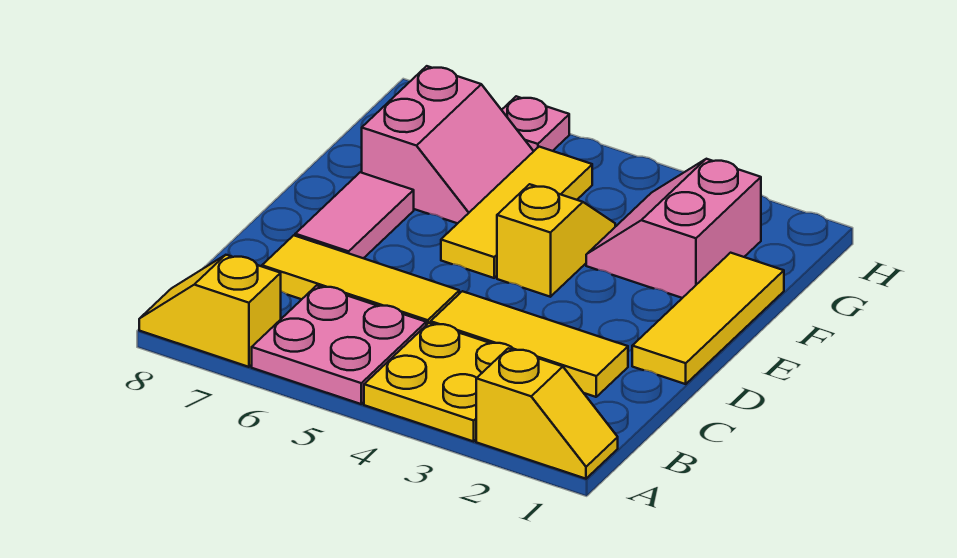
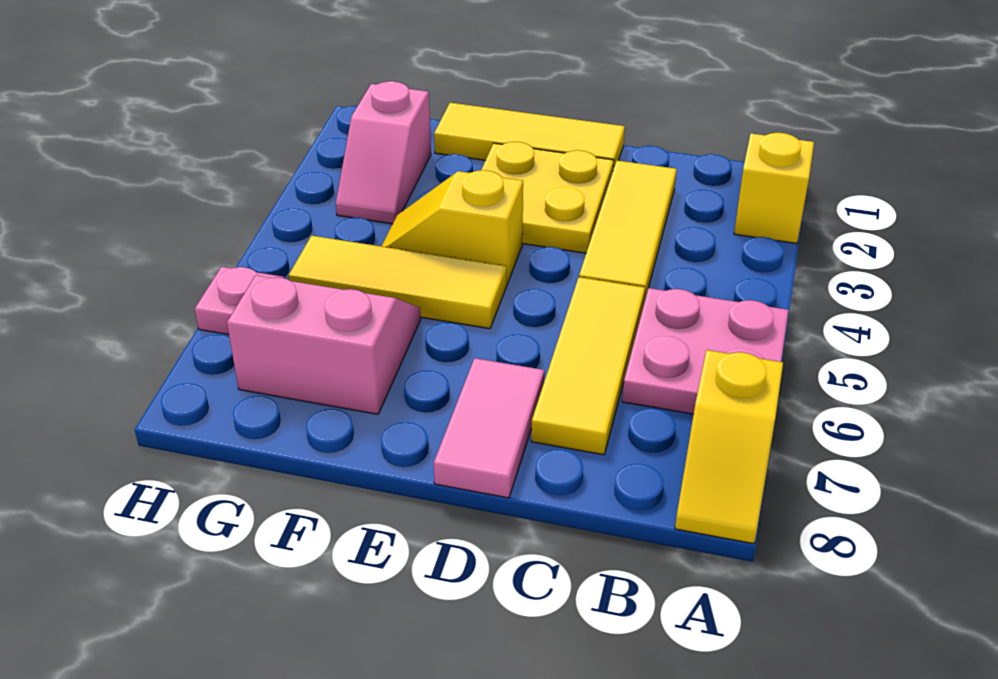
yellow 2x2 plate [364,323,514,441] -> yellow 2x2 plate moved to [481,142,614,253]
pink 1x2 tile [295,172,414,258] -> pink 1x2 tile turned to [434,358,544,498]
pink 2x2 slope [586,159,761,298] -> pink 1x2 slope [336,81,431,224]

